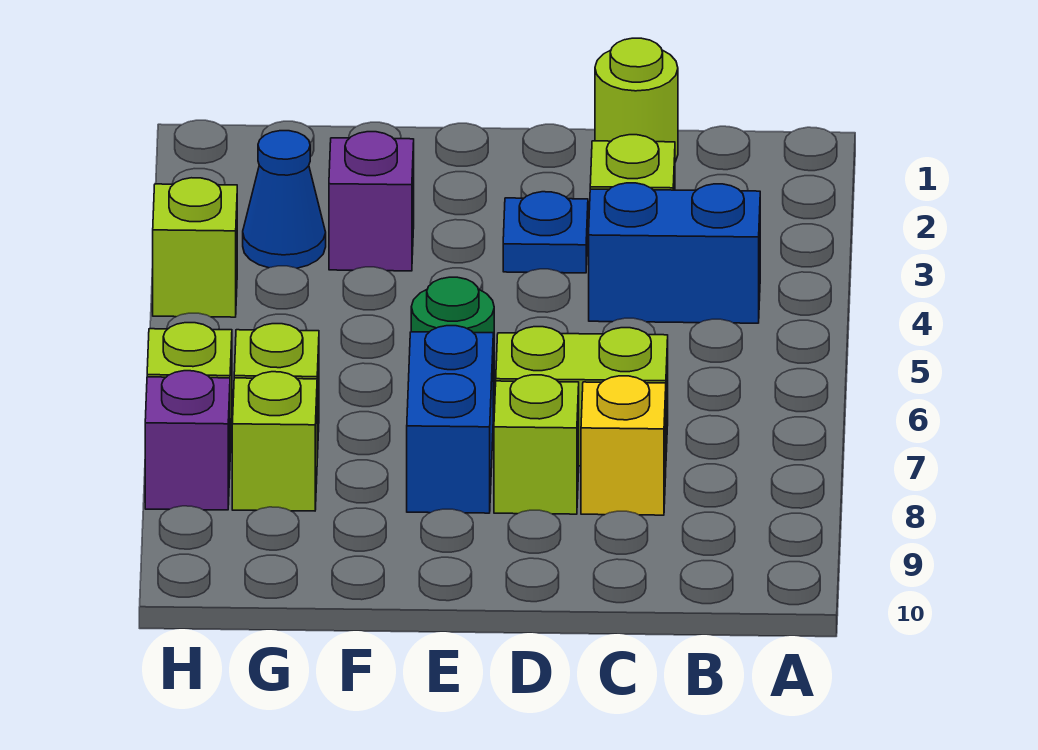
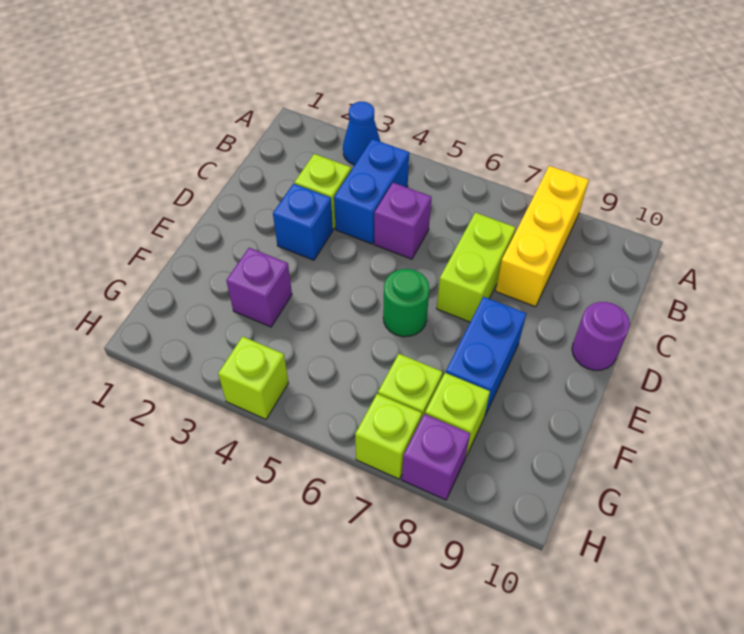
lime 1x1 round brick [595,38,678,162] -> none
none -> purple 1x1 brick [374,183,431,259]
yellow 1x1 brick [581,376,666,515] -> yellow 1x3 brick [496,166,589,307]
blue 1x1 plate [503,192,588,273] -> blue 1x1 brick [273,184,333,260]
lime 1x1 brick [494,375,579,514] -> none
none -> purple 1x1 round brick [572,302,630,370]
blue 1x2 brick [407,326,493,513] -> blue 1x2 brick turned to [446,297,526,415]
blue 1x1 cone [243,131,326,268] -> blue 1x1 cone moved to [343,102,380,165]

